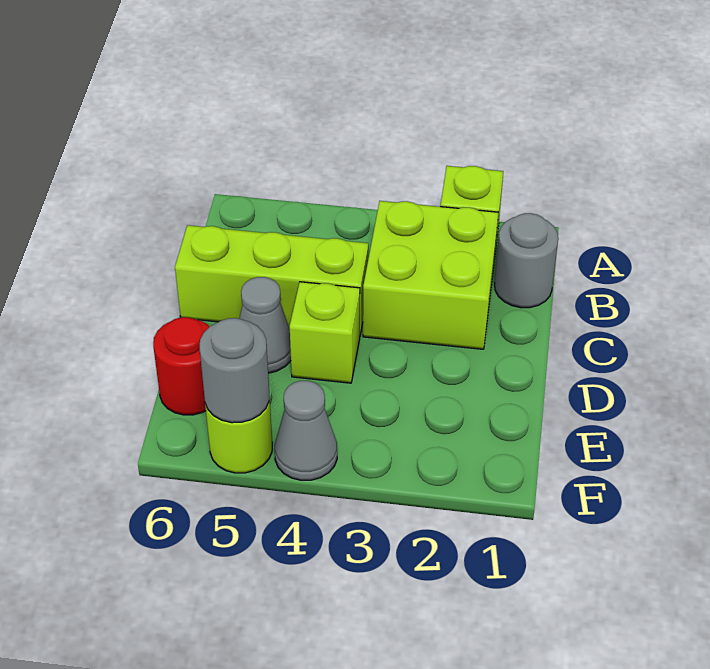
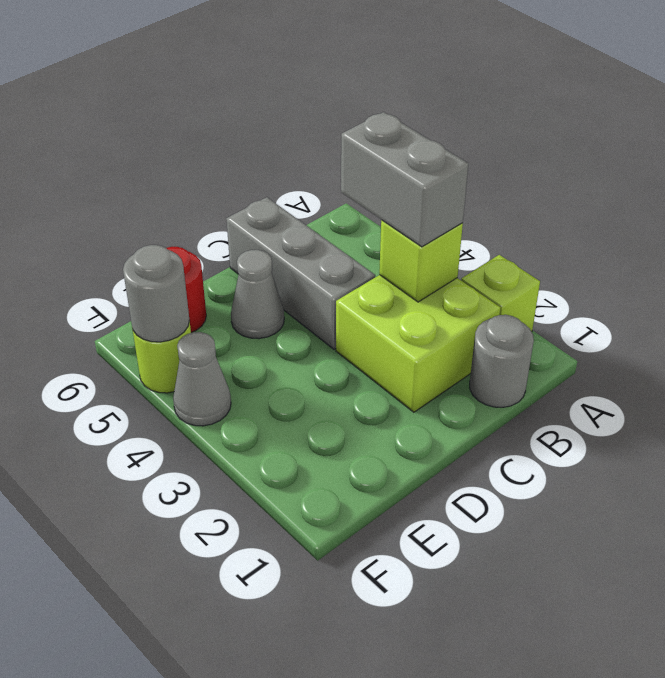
none -> grey 1x2 brick [341,112,468,247]
lime 1x3 brick [175,225,368,335] -> grey 1x3 brick [226,197,375,349]
lime 1x1 brick [290,282,360,383] -> lime 1x1 brick moved to [379,220,463,302]

